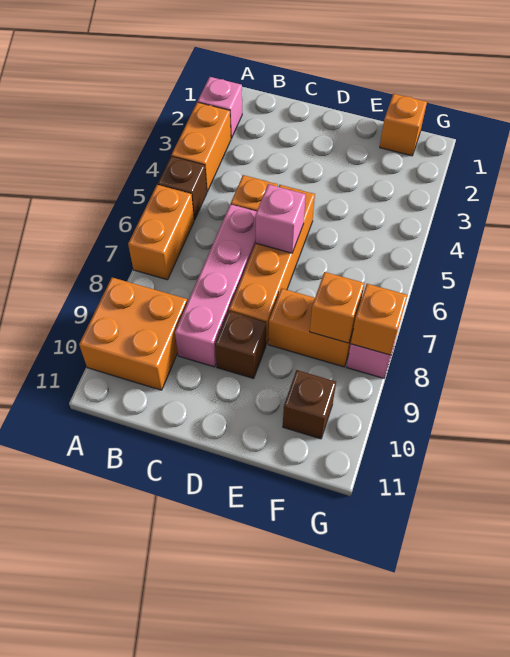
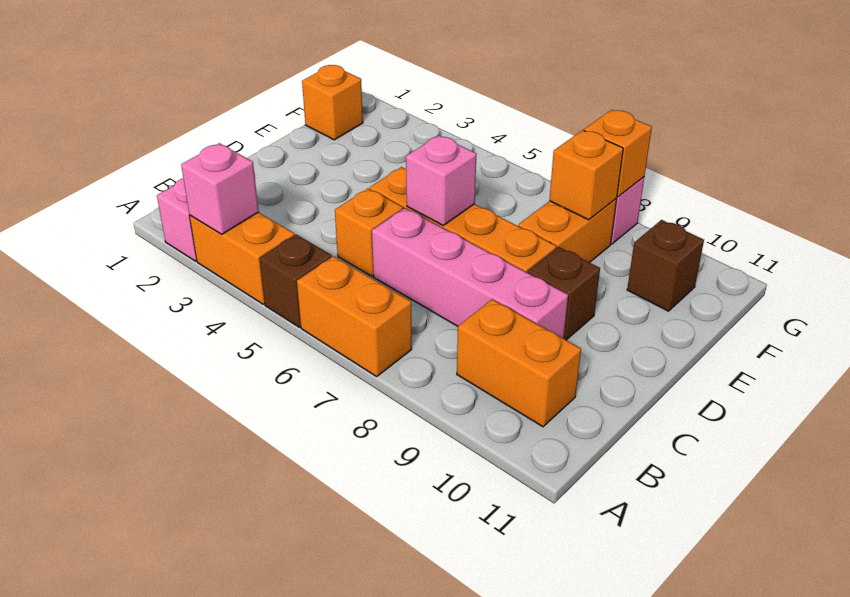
none -> pink 1x1 brick [181,143,259,234]
orange 2x2 brick [79,278,187,390] -> orange 1x2 brick [457,299,581,427]

